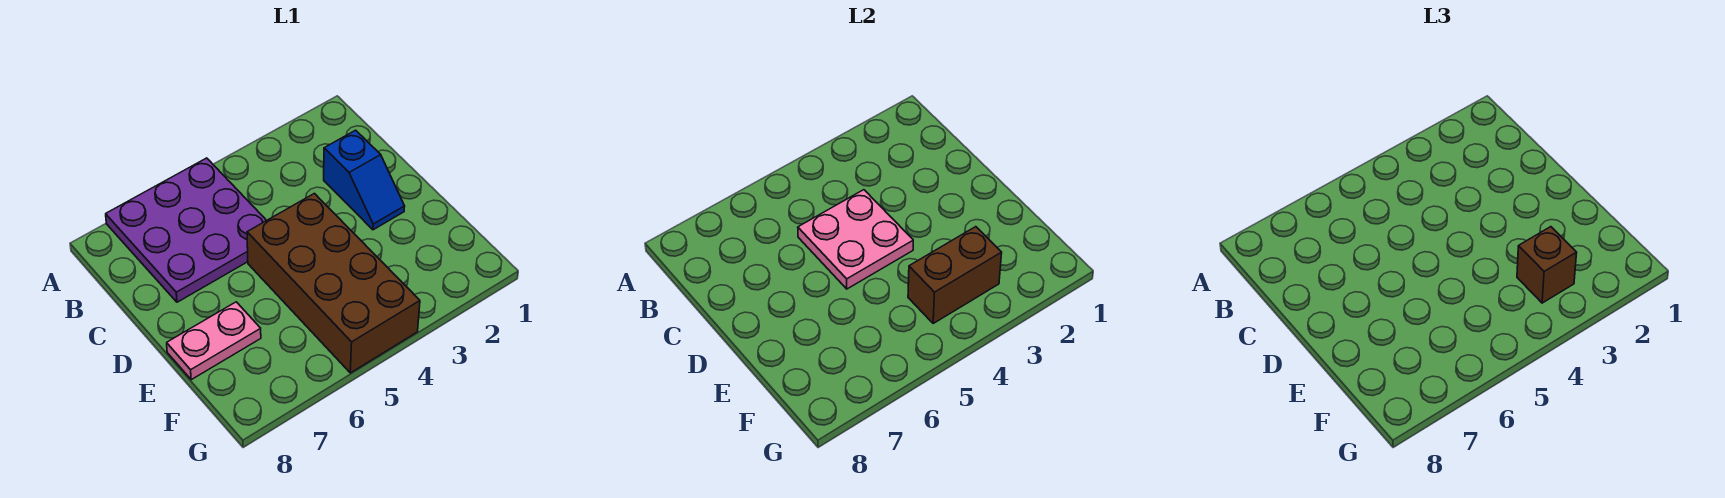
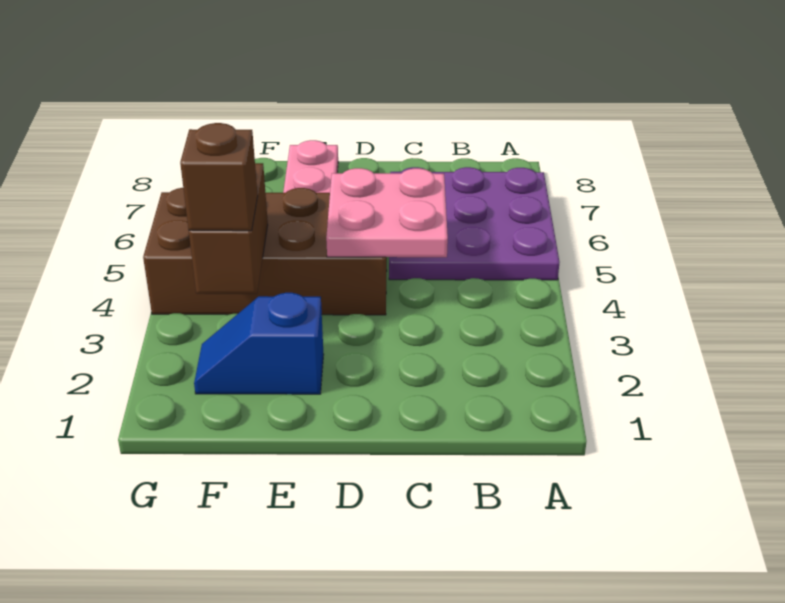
blue 1x2 slope [324,130,405,230] -> blue 1x2 slope moved to [194,293,324,394]

